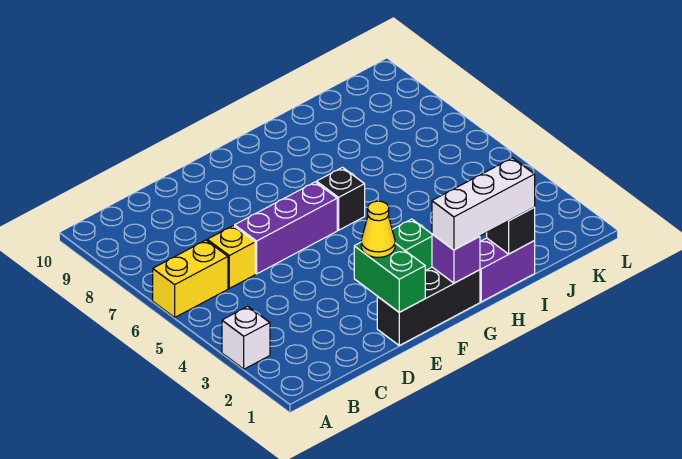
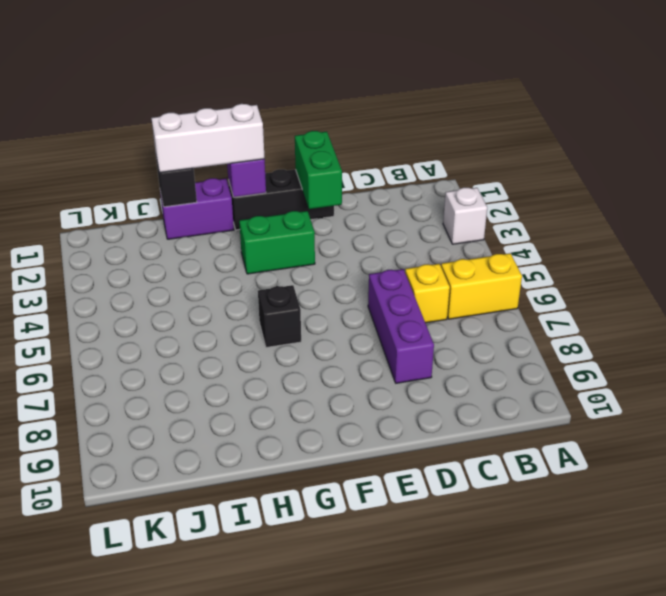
purple 1x3 brick [235,182,337,274] -> purple 1x3 brick turned to [368,269,434,383]
yellow 1x1 cone [361,201,395,257] -> none

